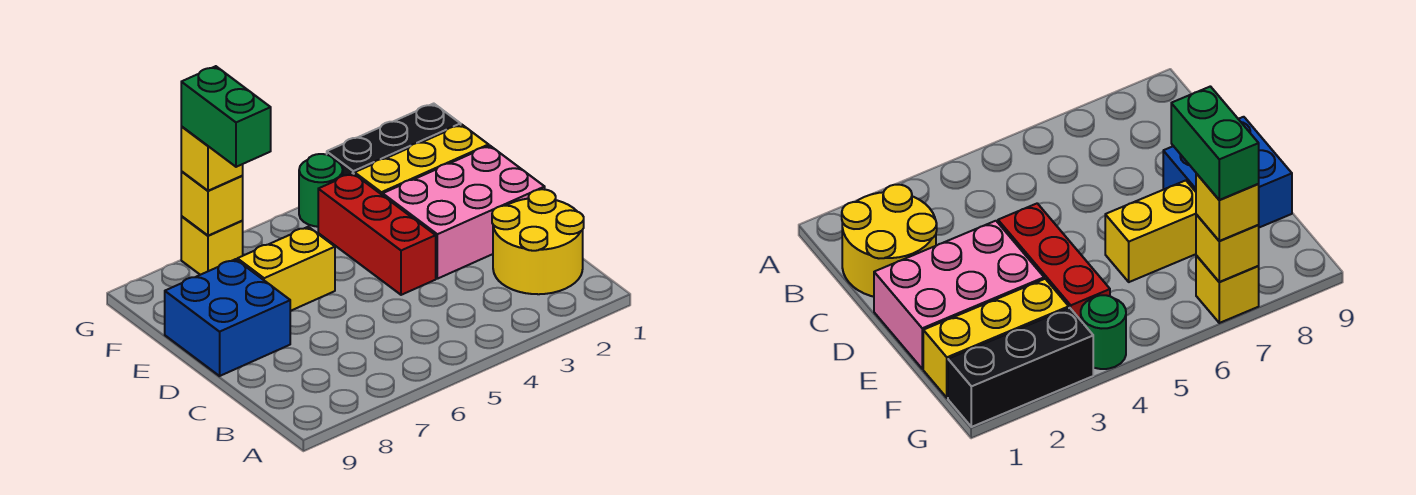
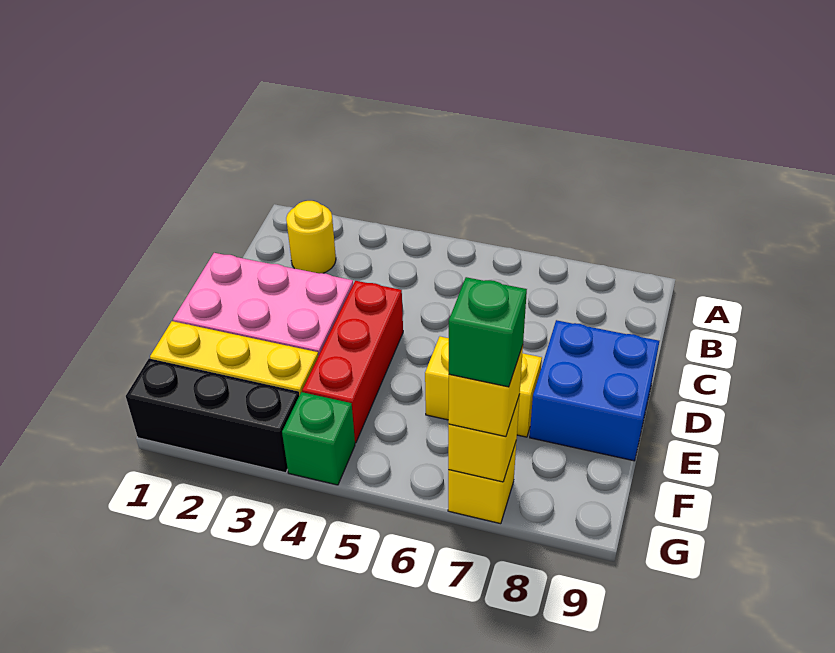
yellow 2x2 round brick [492,189,584,294] -> yellow 1x1 round brick [286,201,336,274]
green 1x2 brick [181,66,271,167] -> green 1x1 brick [449,277,527,387]
green 1x1 round brick [299,154,343,227] -> green 1x1 brick [282,392,355,485]

